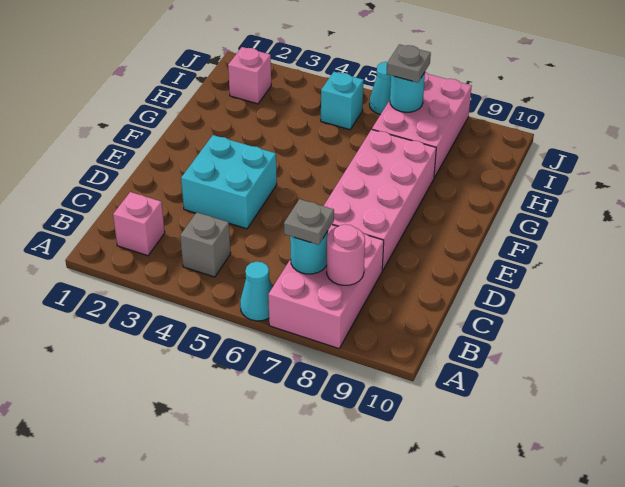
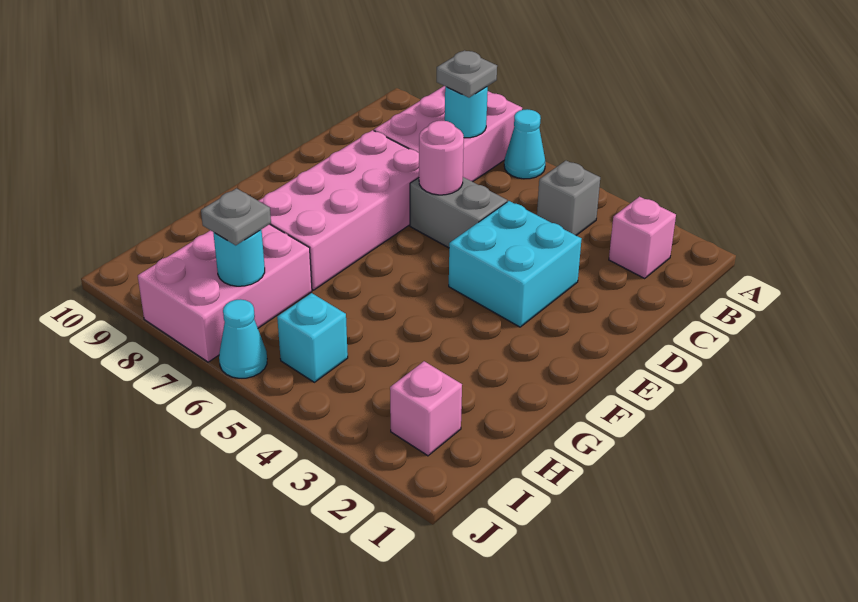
pink 1x1 round brick [327,224,365,285] -> pink 1x1 round brick moved to [419,121,464,195]
none -> grey 1x2 brick [410,177,507,248]

